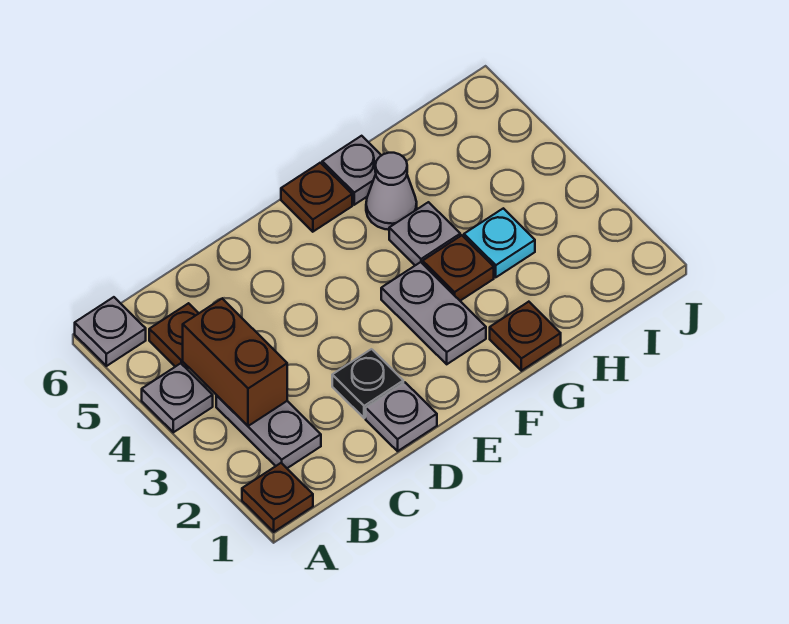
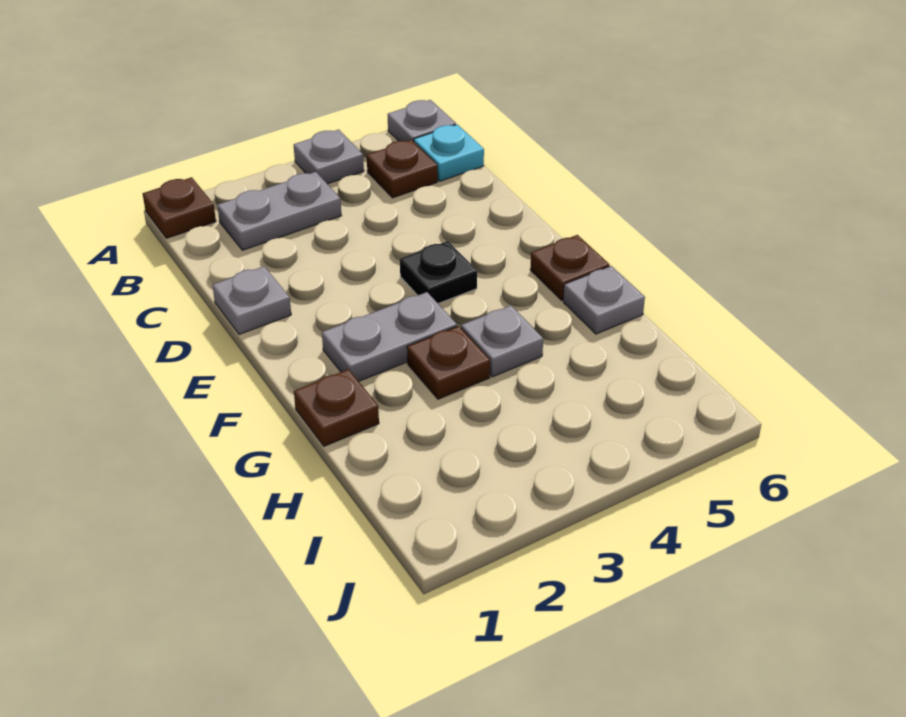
brown 1x2 brick [183,299,287,426] -> none
black 1x1 plate [332,349,403,418] -> black 1x1 plate moved to [400,241,477,303]
grey 1x1 cone [366,153,417,230] -> none
cyan 1x1 plate [464,208,535,277] -> cyan 1x1 plate moved to [414,125,484,181]

